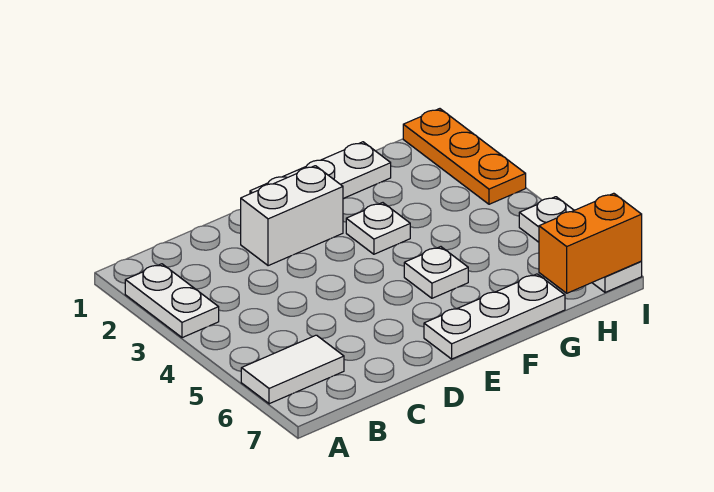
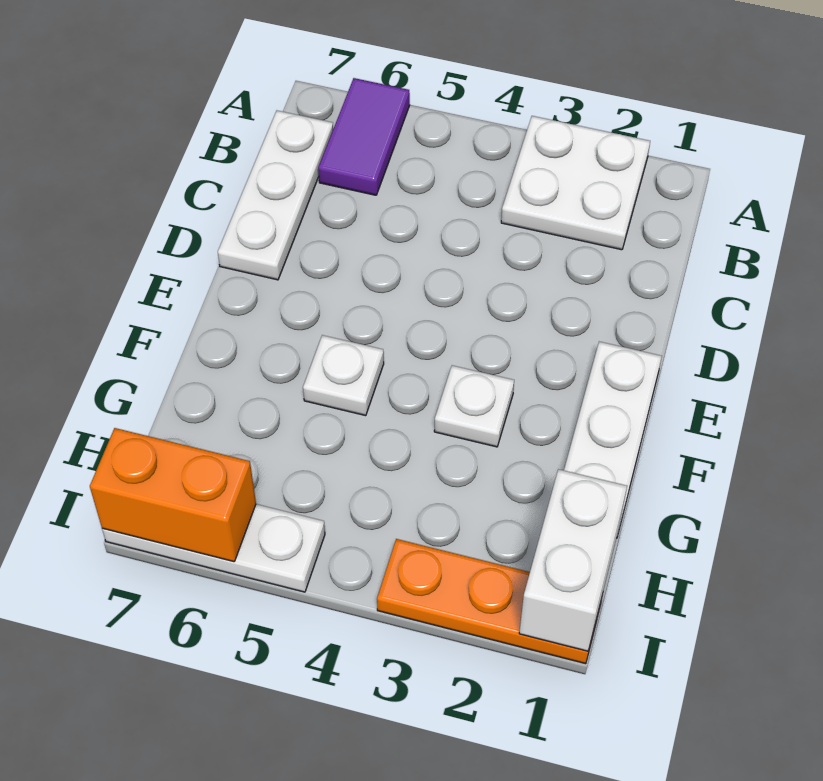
white 1x2 plate [125,264,219,338] -> white 2x2 plate [501,116,650,250]
white 1x2 tile [241,335,344,404] -> purple 1x2 tile [318,78,410,195]
white 1x2 brick [241,166,343,266] -> white 1x2 brick moved to [519,469,627,651]
white 1x3 plate [424,274,565,359] -> white 1x3 plate moved to [218,111,333,280]
orange 1x2 brick [539,193,642,293] -> orange 1x2 brick turned to [90,428,256,562]

